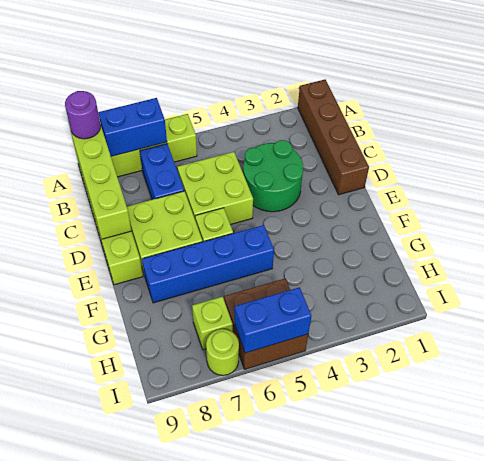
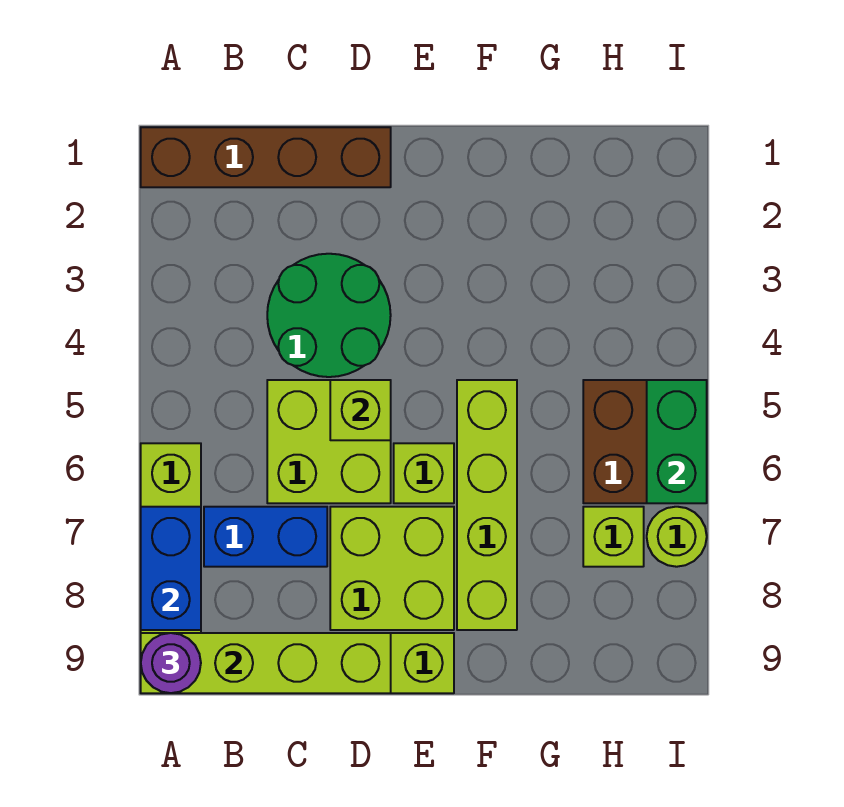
none -> lime 1x1 brick [330,380,391,440]
blue 1x4 brick [142,225,274,303] -> lime 1x4 brick [457,380,517,630]
blue 1x2 brick [235,287,311,353] -> green 1x2 brick [647,380,707,503]

